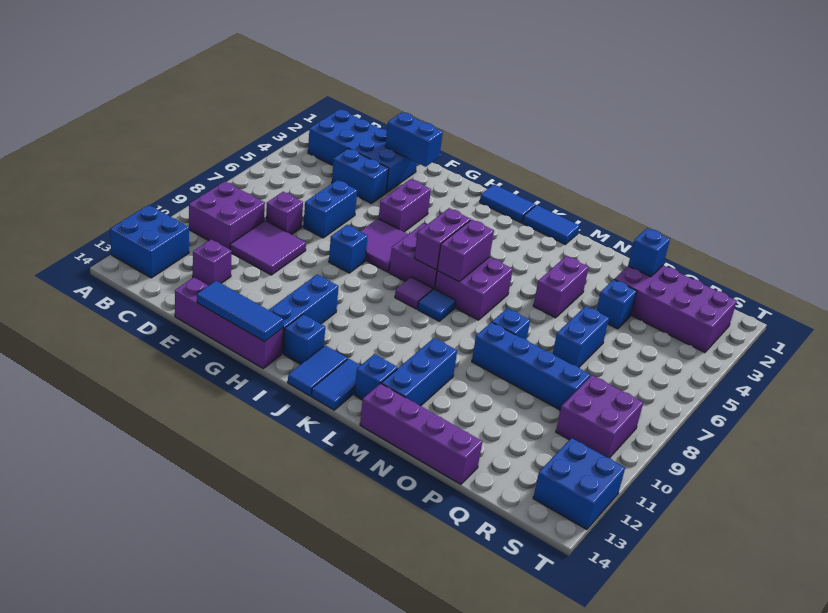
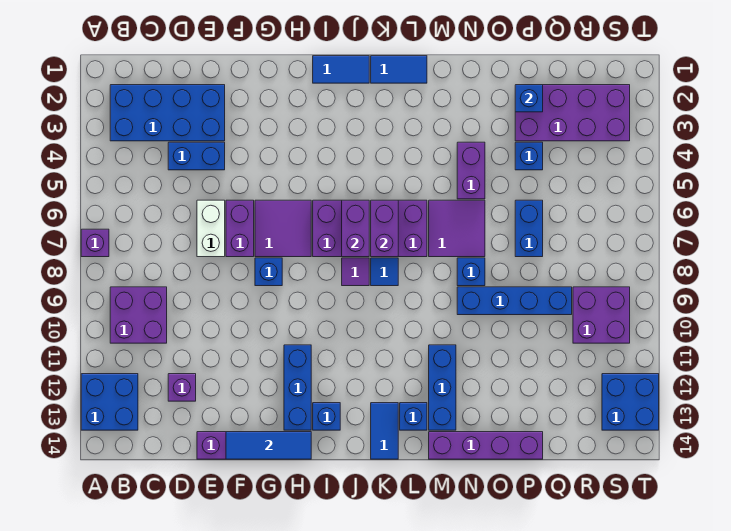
purple 1x1 brick [266,192,303,235] -> purple 1x1 brick moved to [81,229,109,257]
purple 2x2 tile [230,221,306,275] -> purple 2x2 tile moved to [429,200,485,257]
blue 1x2 brick [385,112,443,167] -> none
blue 1x2 brick [303,180,357,238] -> white 1x2 brick [197,200,225,257]
purple 1x2 brick [379,179,431,232] -> purple 1x2 brick moved to [226,200,254,257]
blue 1x2 tile [288,345,347,396] -> none

